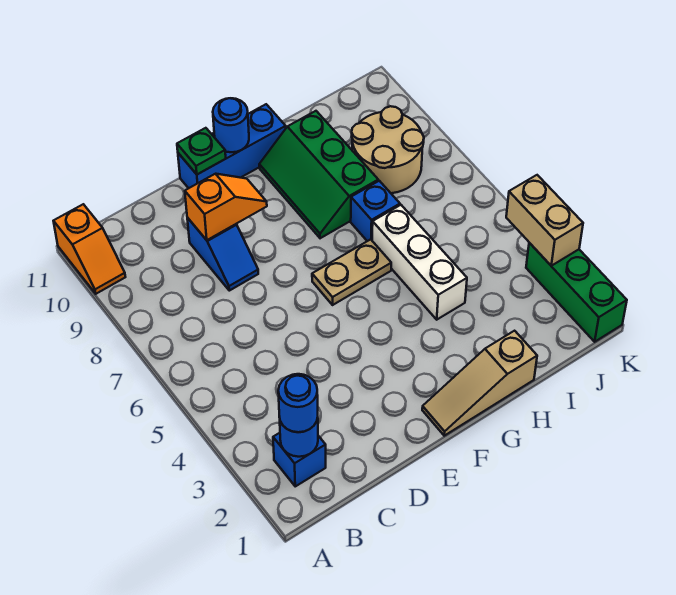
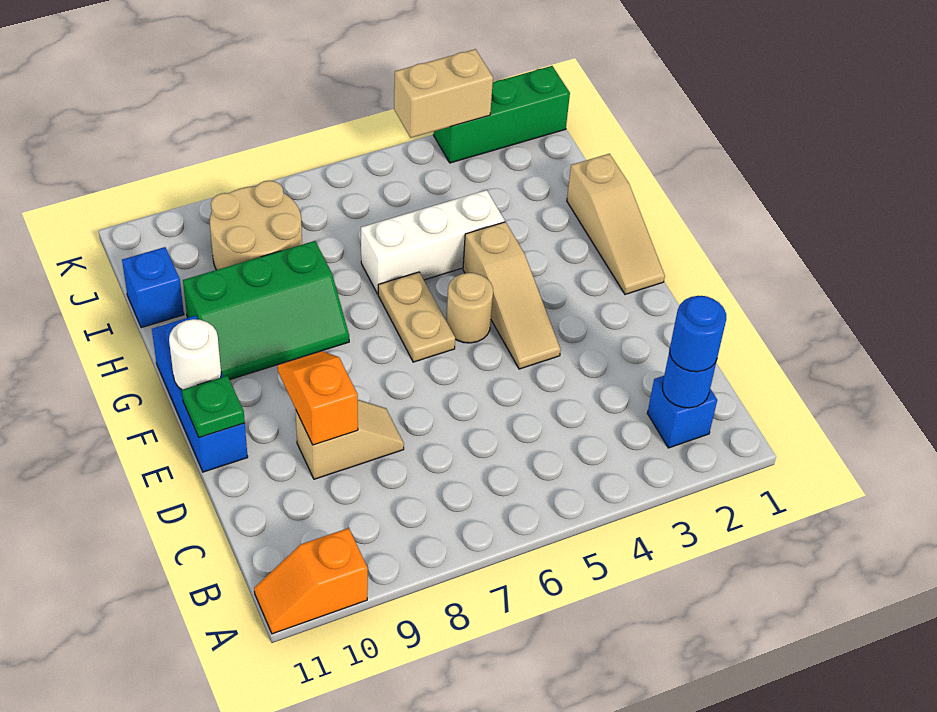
orange 1x2 slope [54,204,125,294] -> orange 1x2 slope turned to [254,528,368,634]
blue 1x2 slope [187,218,258,291] -> tan 1x2 slope [295,400,404,479]
none -> tan 1x3 slope [463,222,561,369]
none -> tan 1x1 round brick [446,273,493,343]
blue 1x1 round brick [213,98,249,152] -> white 1x1 round brick [169,319,221,390]
blue 1x1 brick [351,181,400,241] -> blue 1x1 brick moved to [122,247,184,328]

